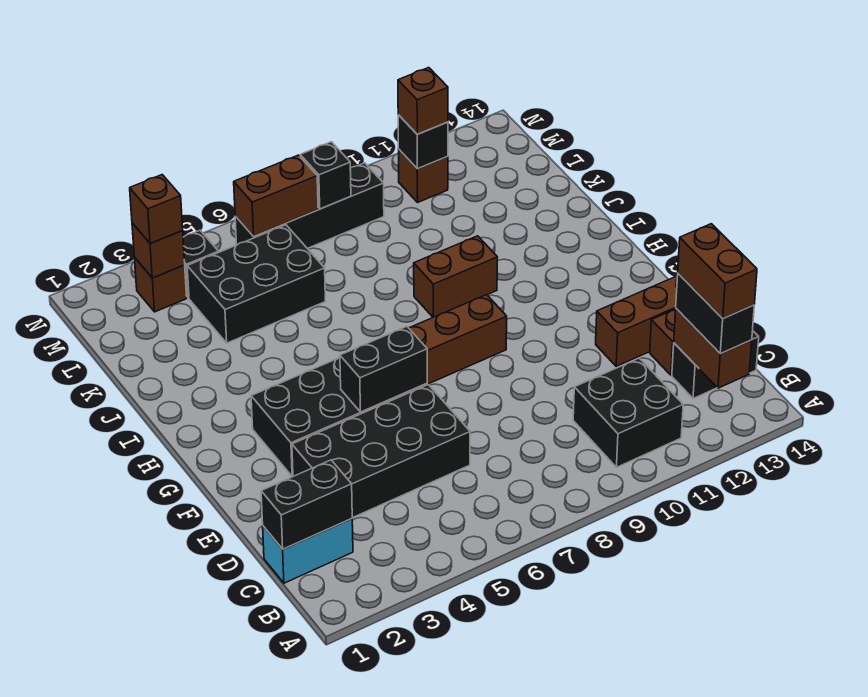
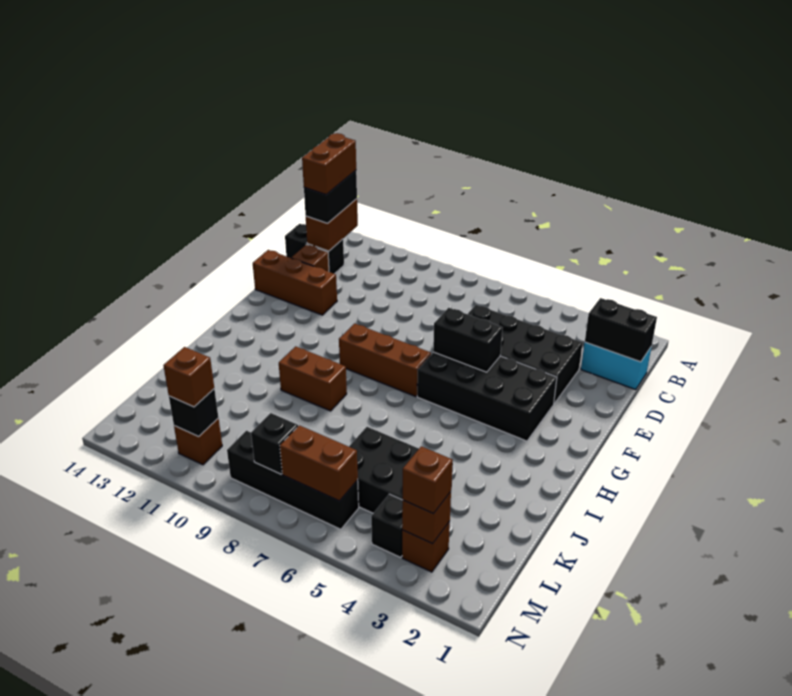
black 2x2 brick [573,358,683,467] -> none

